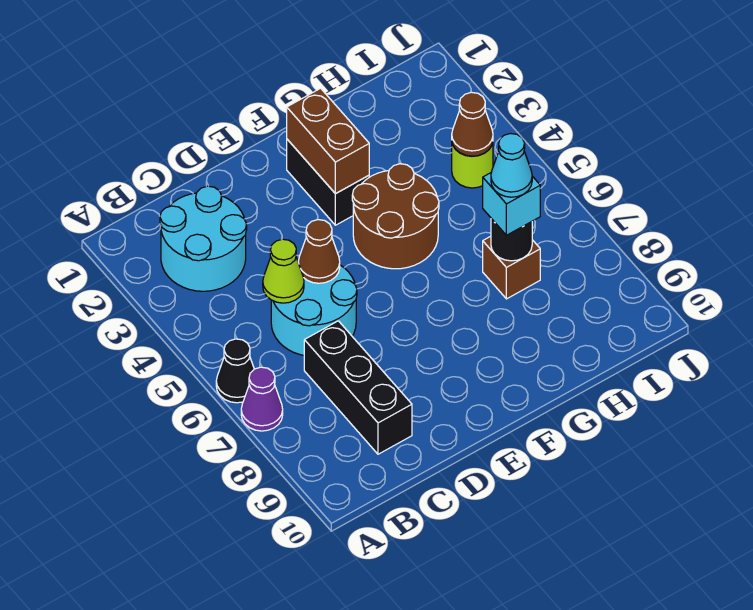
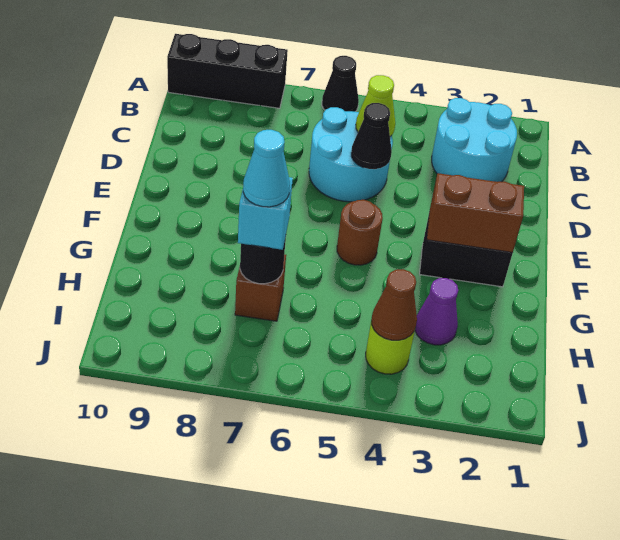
purple 1x1 cone [241,367,283,431] -> purple 1x1 cone moved to [415,278,458,345]
black 1x3 brick [304,321,412,454] -> black 1x3 brick moved to [167,34,288,108]
brown 1x1 cone [298,220,340,283] -> black 1x1 cone [351,103,392,169]
brown 2x2 round brick [352,164,439,269] -> brown 1x1 round brick [337,200,383,265]

